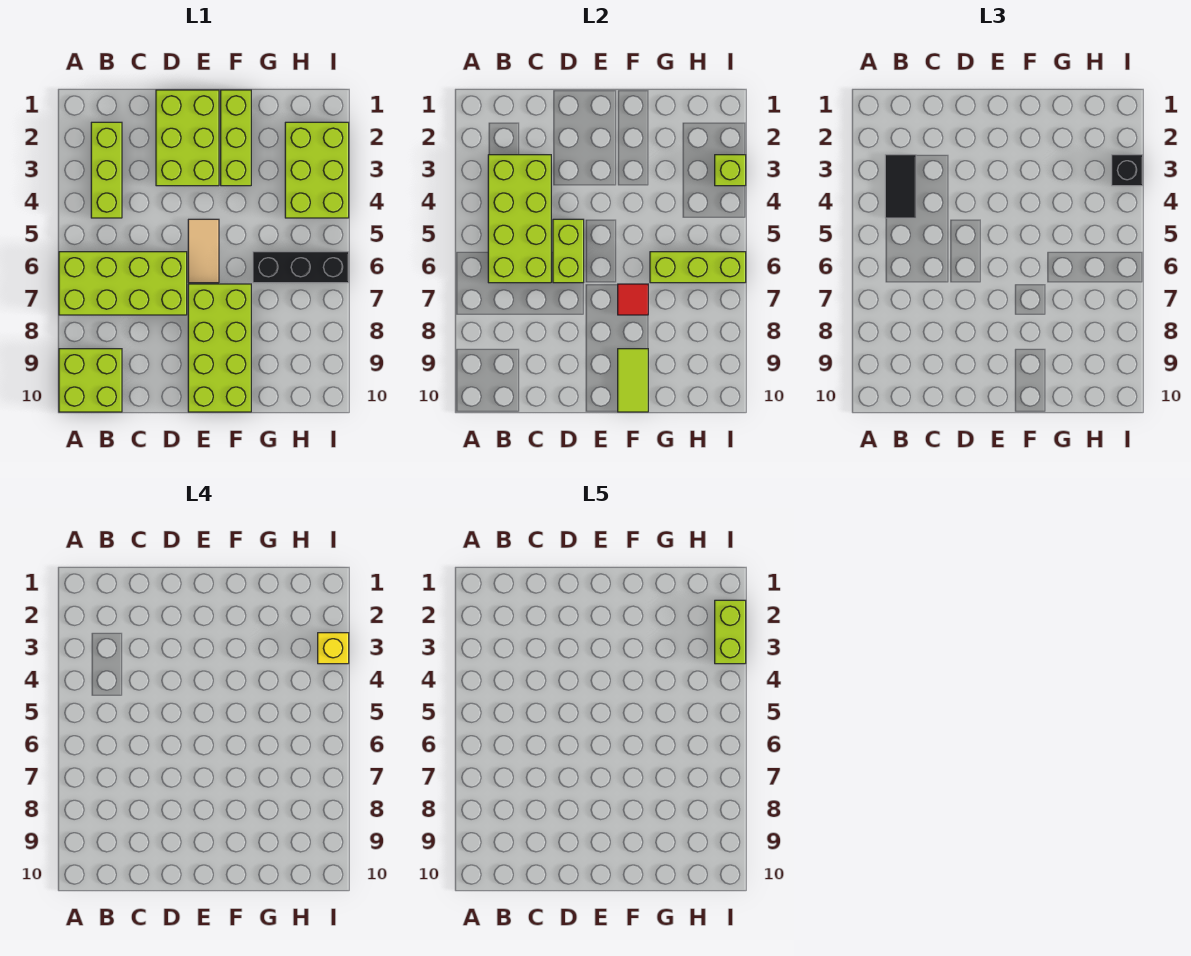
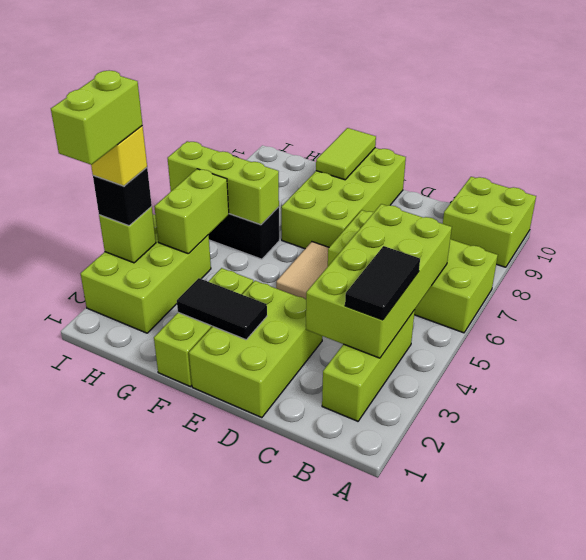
lime 1x2 brick [553,219,584,283] -> lime 1x2 brick moved to [154,169,229,253]
none -> black 1x2 tile [177,278,267,340]
red 1x1 tile [618,284,648,315] -> none

